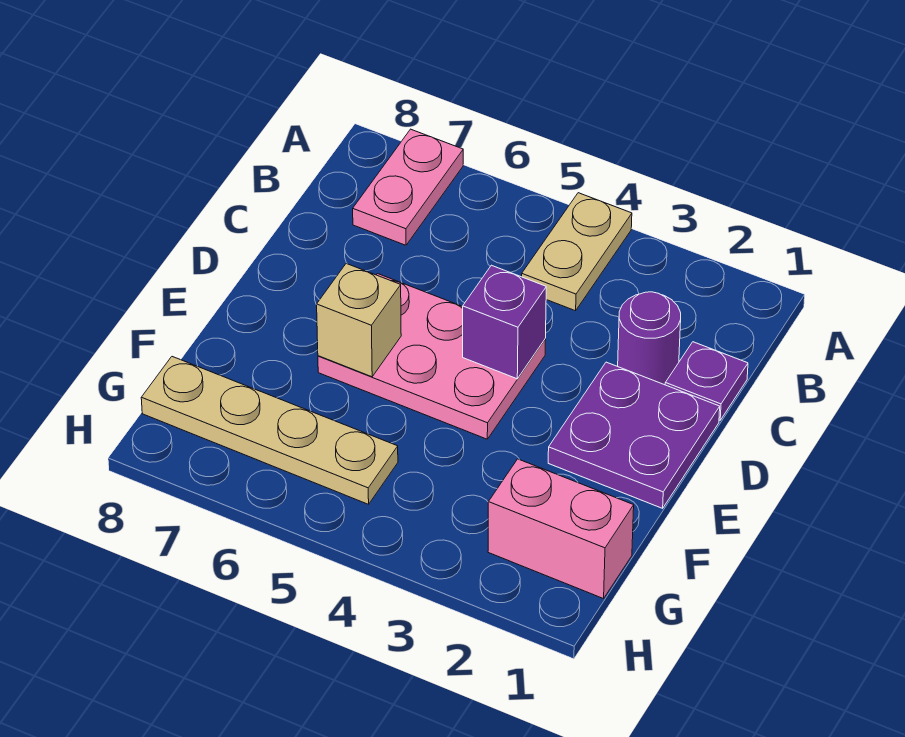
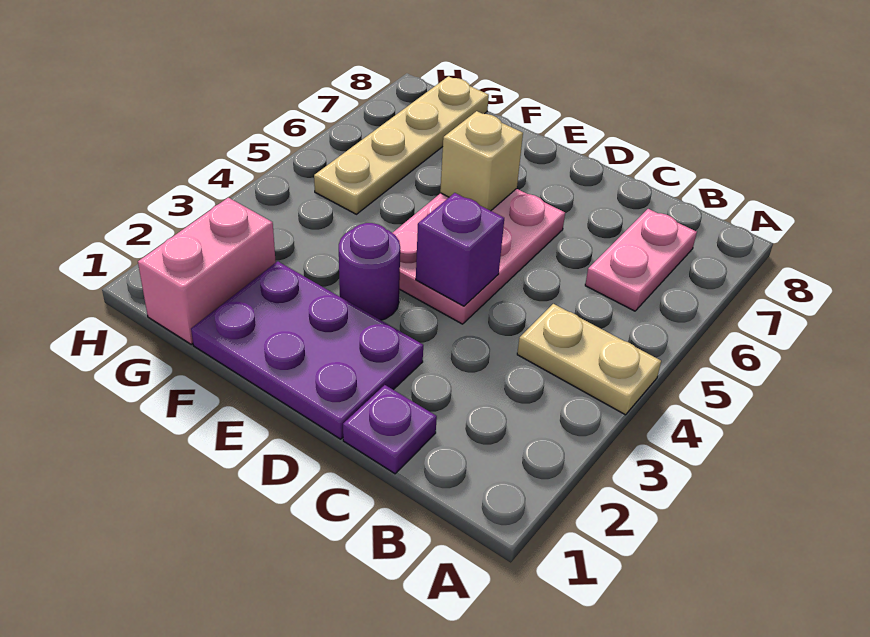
pink 1x2 plate [353,129,463,245] -> pink 1x2 plate turned to [585,209,697,311]
purple 1x1 round brick [618,292,681,385] -> purple 1x1 round brick moved to [339,223,400,320]
purple 2x2 plate [548,362,720,508] -> purple 2x3 plate [191,261,423,439]

